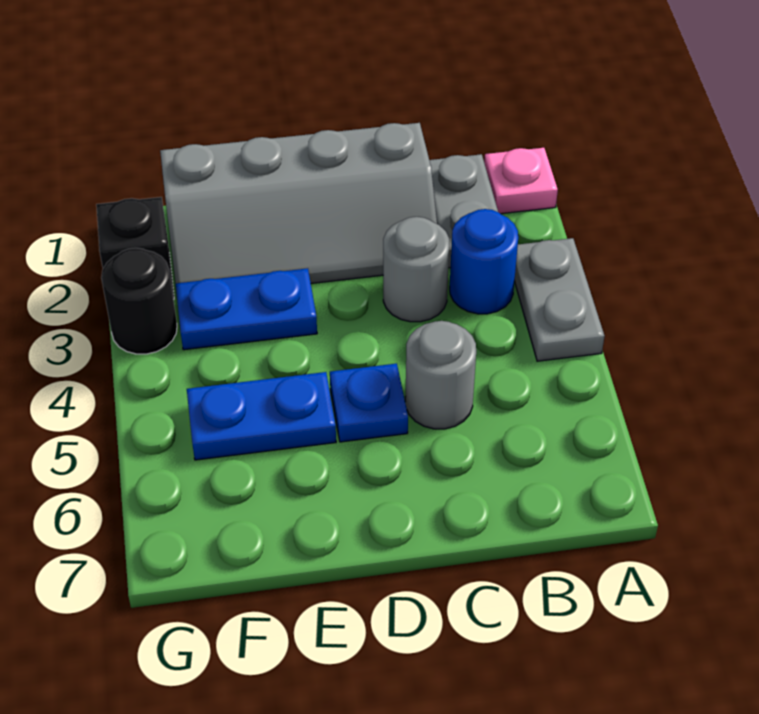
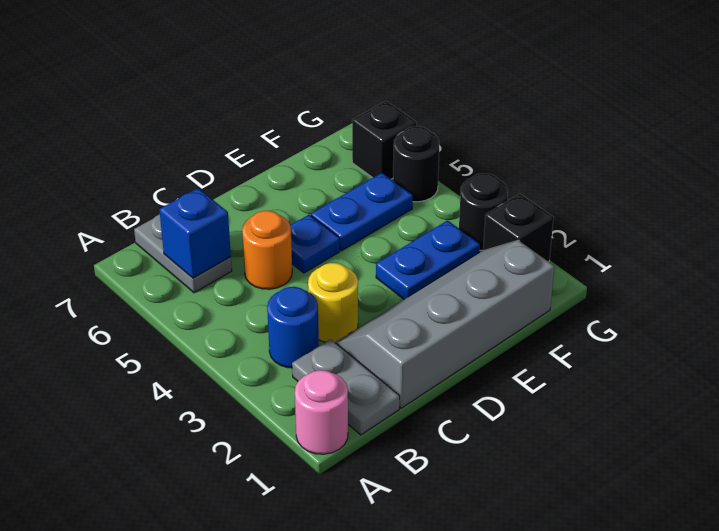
pink 1x1 plate [484,148,558,214] -> pink 1x1 round brick [295,370,348,454]
grey 1x2 plate [514,238,605,361] -> grey 1x2 plate moved to [134,214,232,293]
none -> blue 1x1 brick [159,188,231,278]
grey 1x1 round brick [383,217,450,322] -> yellow 1x1 round brick [308,263,358,342]
grey 1x1 round brick [405,321,476,429] -> orange 1x1 round brick [242,211,292,289]
none -> black 1x1 round brick [393,126,440,202]
none -> black 1x1 brick [352,101,416,179]

